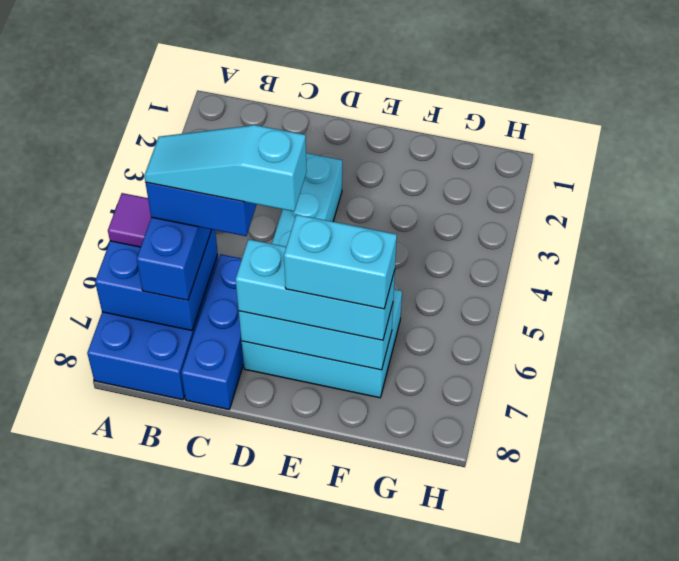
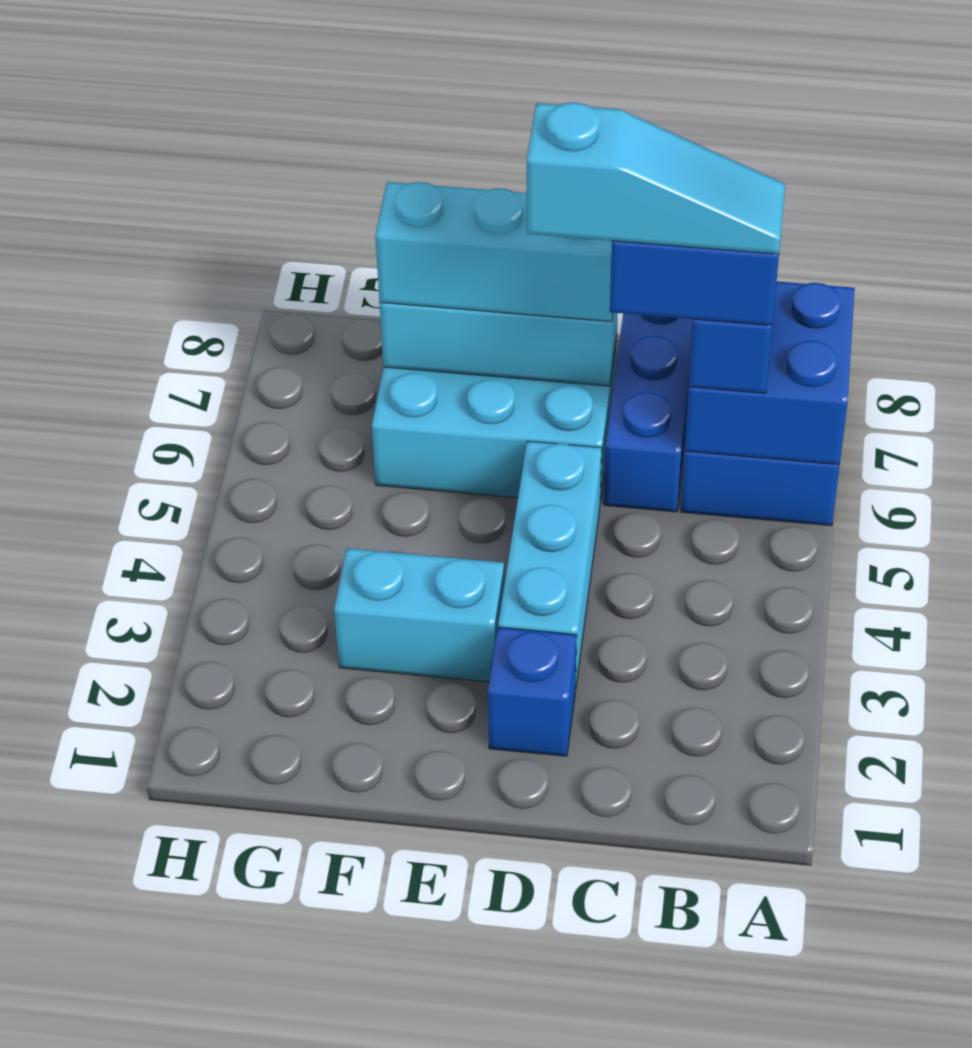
purple 1x1 tile [108,193,151,247] -> none
none -> blue 1x1 brick [488,627,577,756]
cyan 1x2 brick [284,215,397,309] -> cyan 1x2 brick moved to [334,548,504,682]

